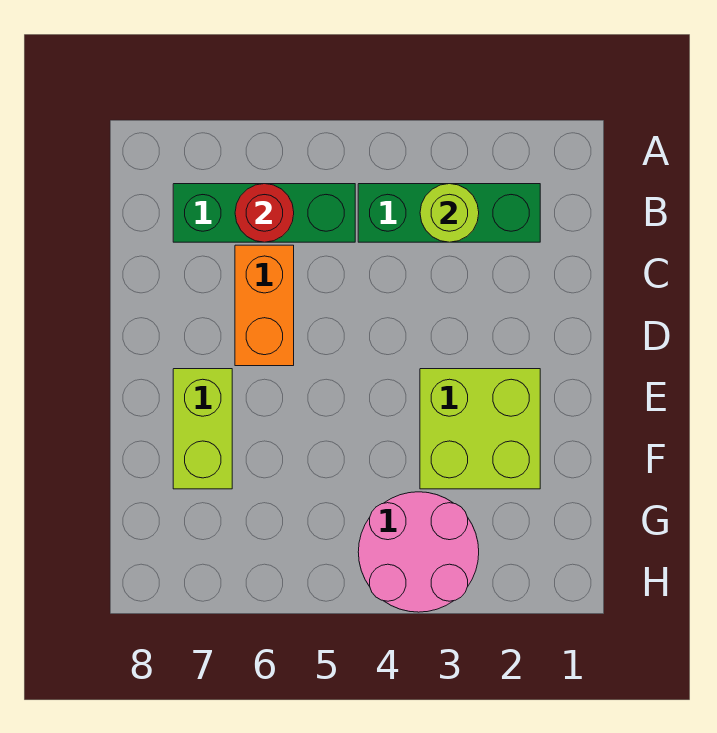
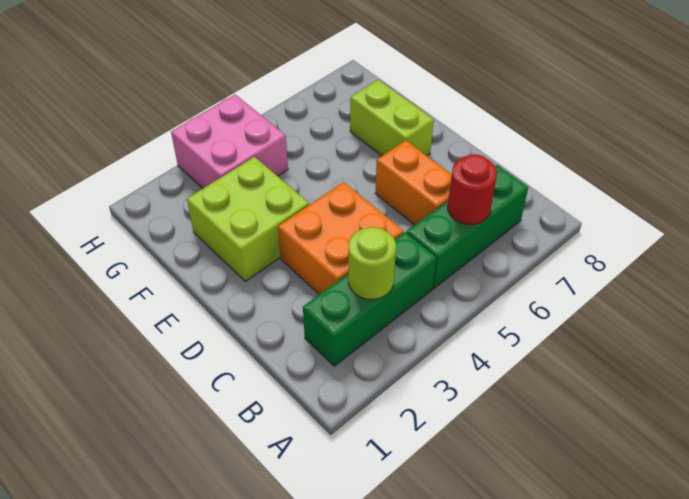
none -> orange 2x2 brick [278,182,404,294]
pink 2x2 round brick [358,492,479,612] -> pink 2x2 brick [171,94,288,188]

